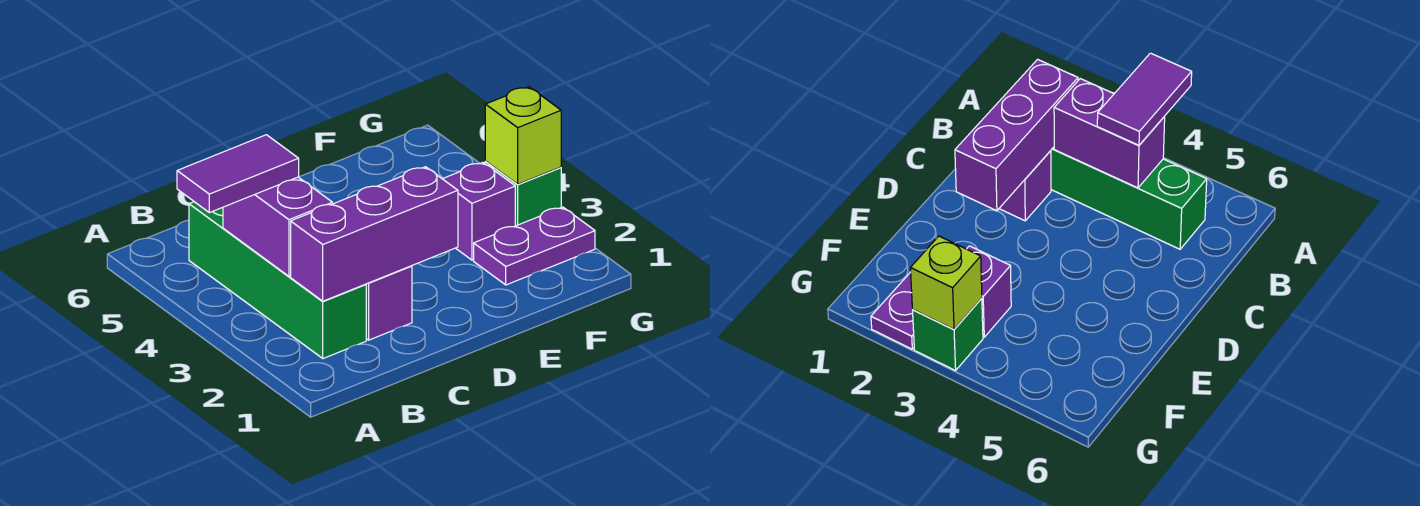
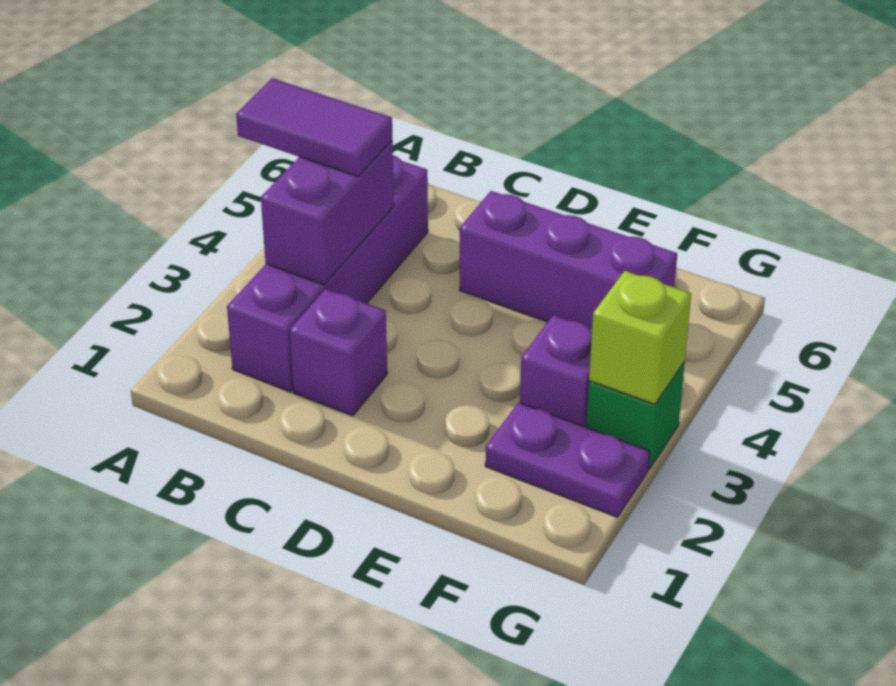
green 1x4 brick [189,202,366,358] -> purple 1x4 brick [227,155,428,392]
purple 1x3 brick [291,167,458,301] -> purple 1x3 brick moved to [460,191,677,329]

